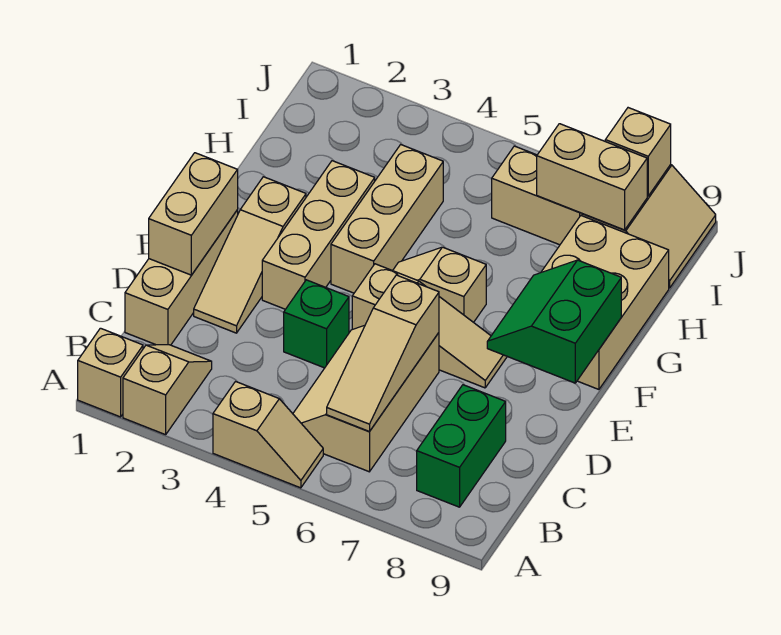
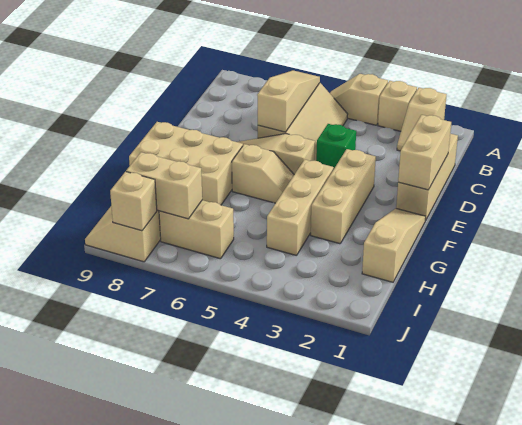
tan 1x1 brick [78,328,143,417] -> tan 1x1 brick moved to [378,81,417,131]
green 1x2 brick [417,385,506,507] -> none
tan 1x3 slope [194,177,306,333] -> tan 1x3 slope moved to [362,209,426,282]
green 2x2 slope [487,260,621,383] -> none
tan 2x3 brick [542,216,669,389] -> tan 2x3 brick turned to [129,122,243,205]

